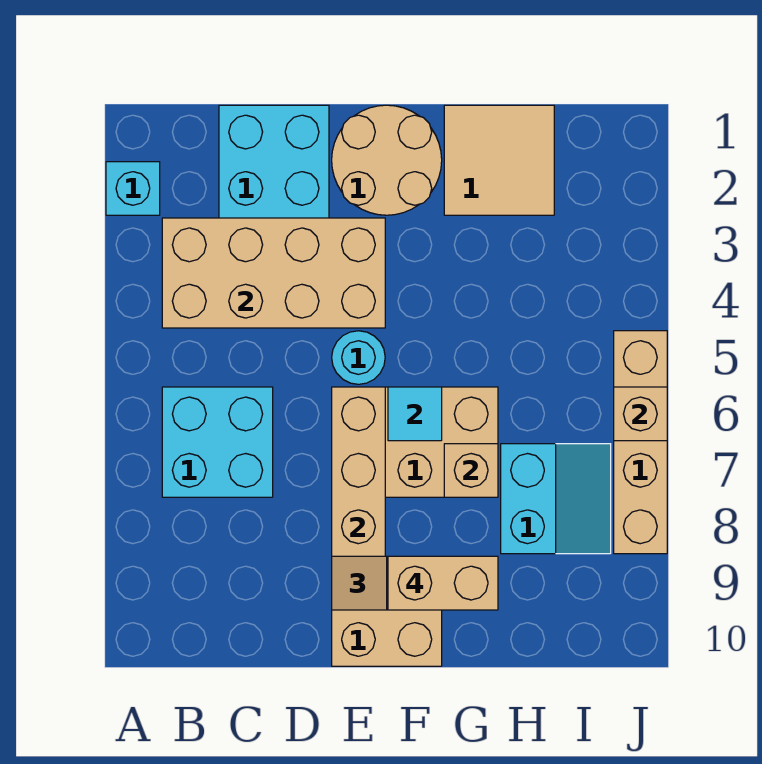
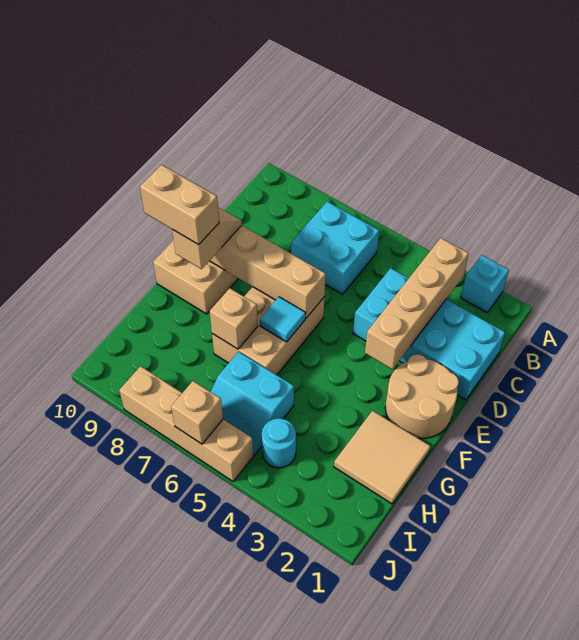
tan 2x4 brick [162,218,385,328] -> tan 1x4 brick [365,238,469,369]
cyan 1x1 round brick [332,331,385,384] -> cyan 1x1 round brick moved to [262,418,296,468]
tan 1x2 brick [388,556,498,610] -> tan 1x2 brick turned to [140,165,219,245]
cyan 2x2 slope [501,444,611,554] -> cyan 2x2 slope moved to [211,352,294,455]

